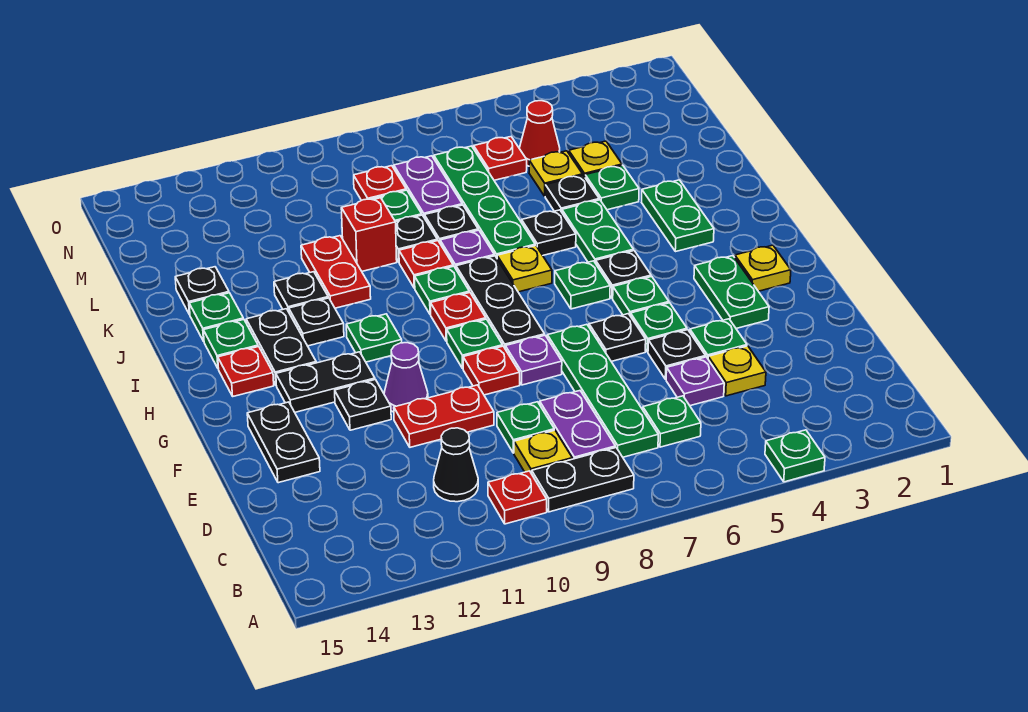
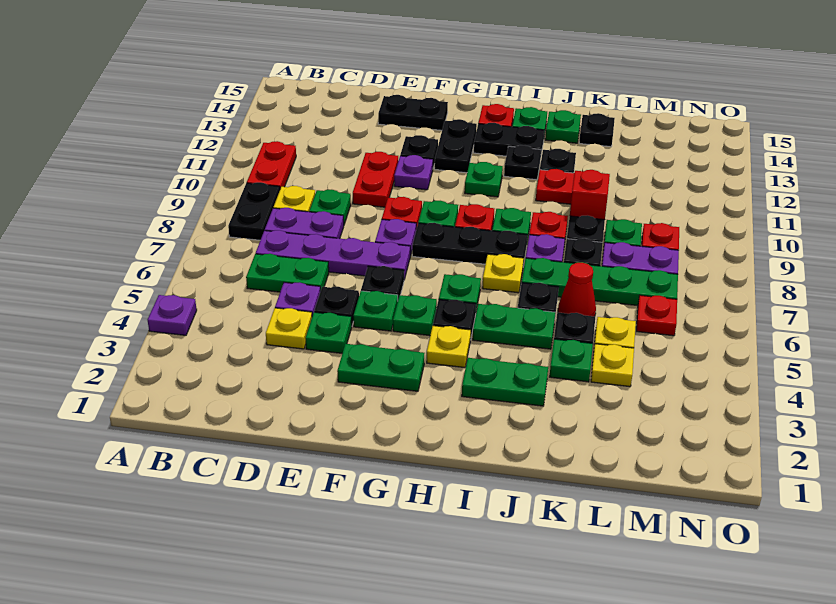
green 1x1 plate [765,430,825,482] -> purple 1x1 plate [148,295,197,335]
red 1x1 plate [488,471,547,524] -> red 1x2 plate [247,141,296,189]
green 1x1 plate [643,396,701,447] -> green 1x2 plate [246,254,329,292]
green 1x4 plate [547,324,658,457] -> purple 1x4 plate [256,230,410,280]
black 1x1 cone [434,428,478,502] -> none
purple 1x1 cone [384,343,428,412] -> purple 1x1 plate [394,155,433,190]
yellow 1x1 plate [735,245,791,291] -> yellow 1x1 plate moved to [427,326,471,368]
red 1x1 cone [520,101,560,166] -> red 1x1 cone moved to [558,263,596,317]

